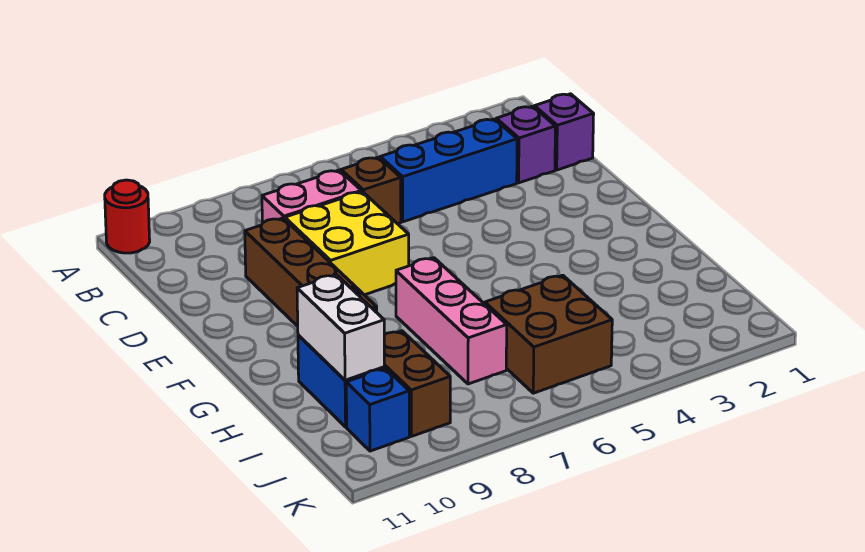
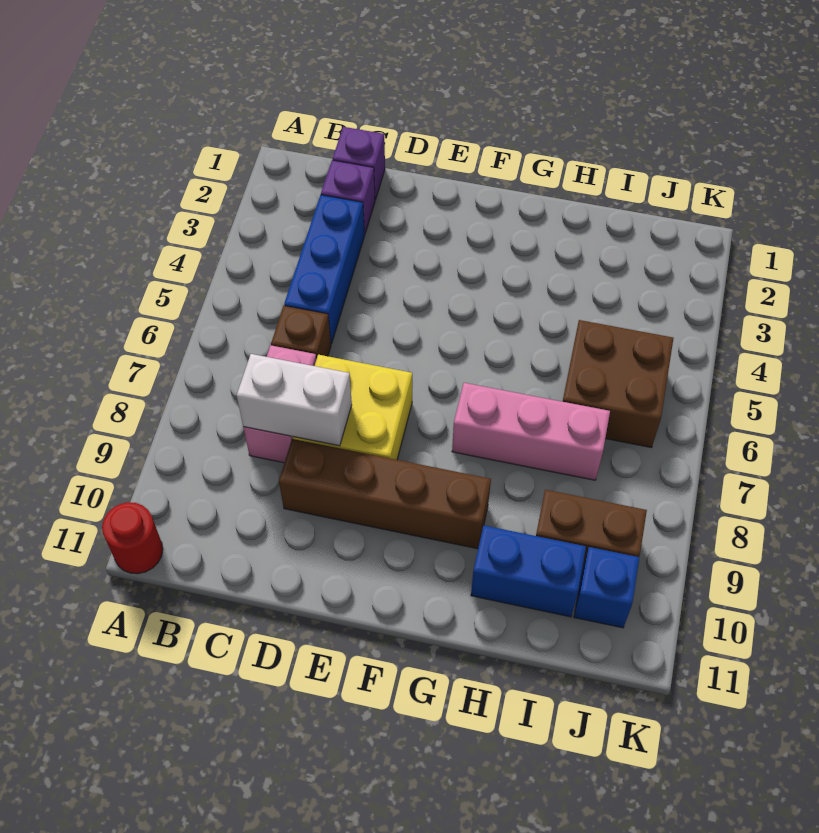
white 1x2 brick [297,275,384,380] -> white 1x2 brick moved to [237,354,352,446]

